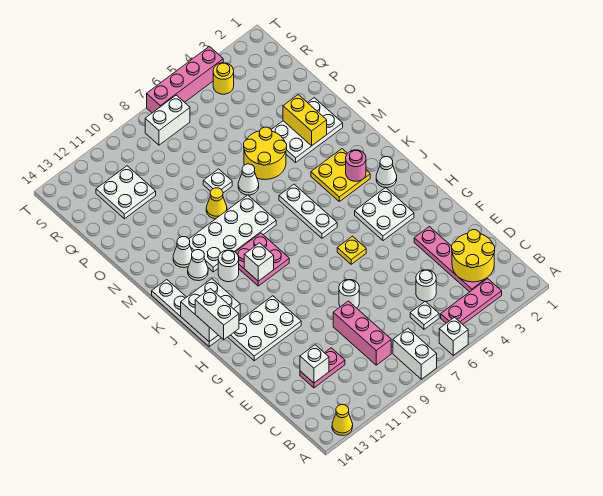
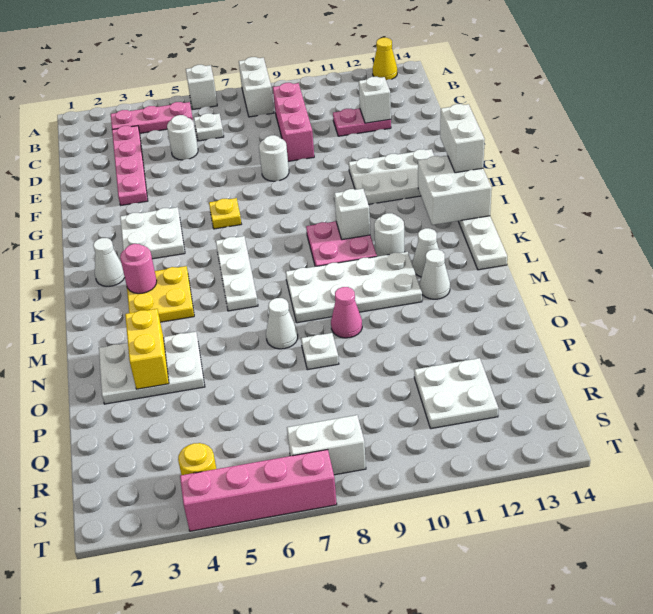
yellow 2x2 round brick [452,230,495,282] -> none
yellow 2x2 round brick [244,127,287,180] -> none
yellow 1x1 cone [206,188,227,219] -> pink 1x1 cone [331,287,362,338]

